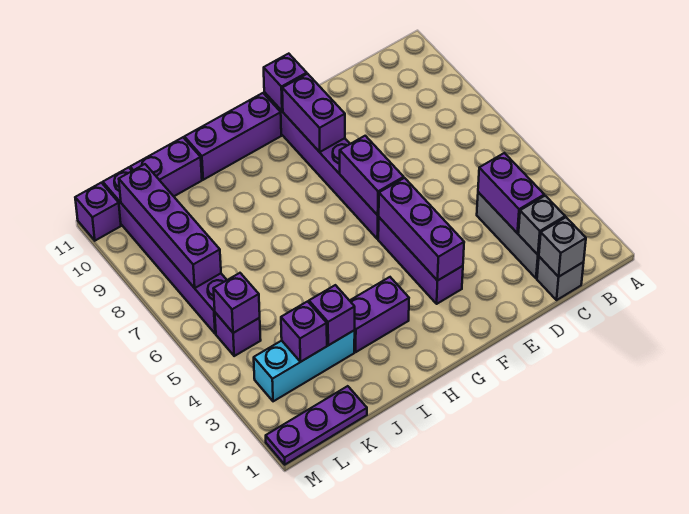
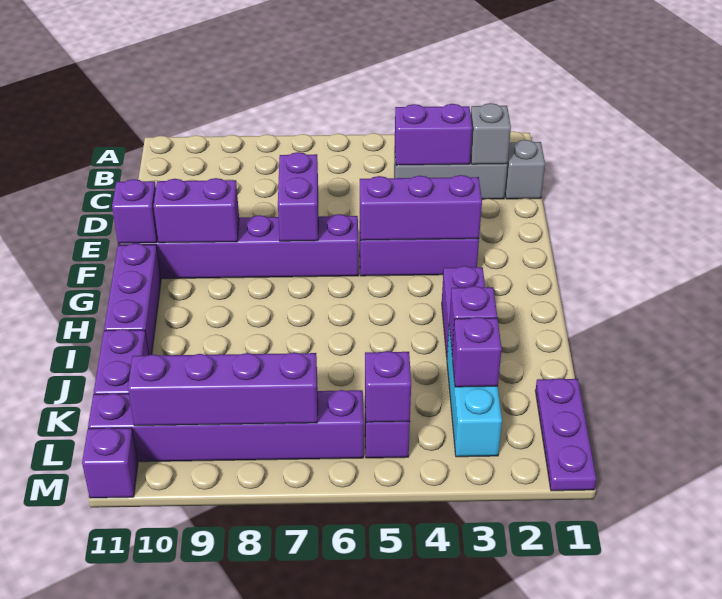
grey 1x1 brick [539,217,586,277] -> none
purple 1x2 brick [340,136,404,215] -> purple 1x2 brick turned to [278,152,318,241]

